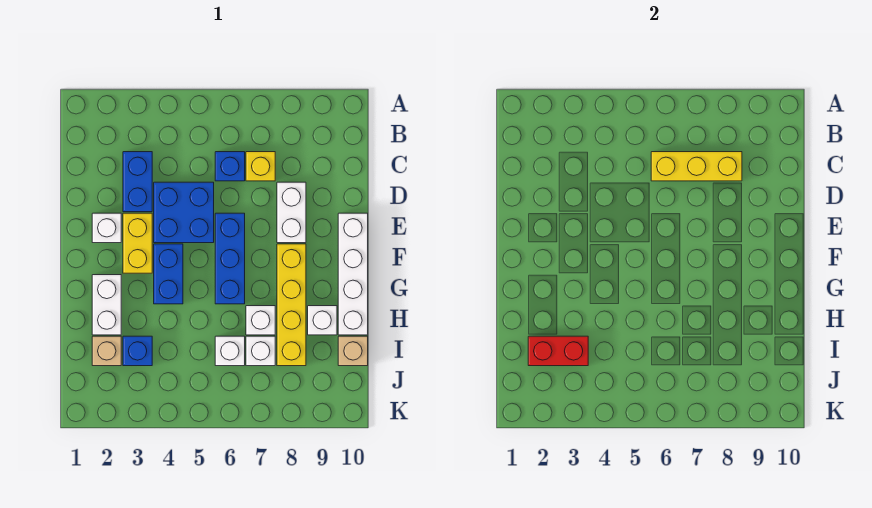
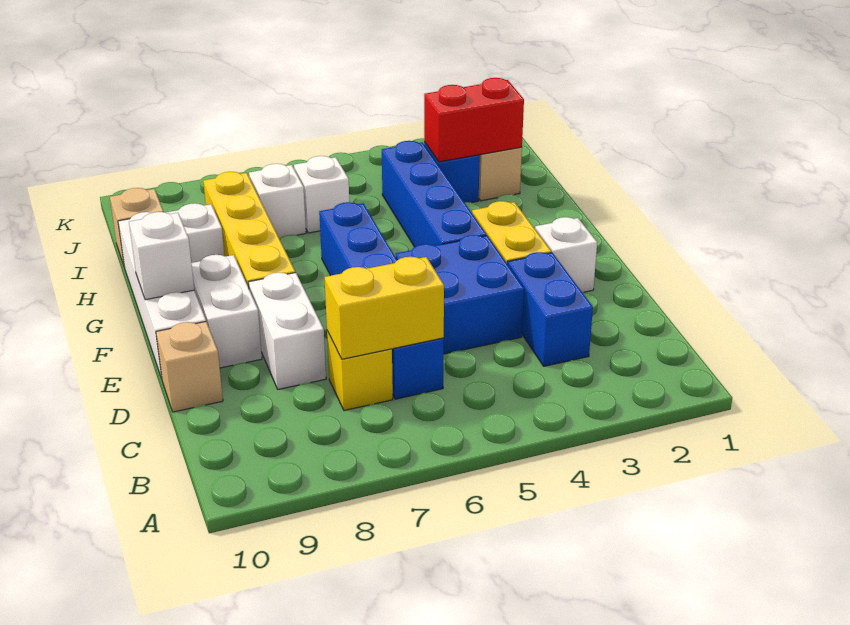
yellow 1x3 brick [651,152,742,181] -> yellow 1x2 brick [324,257,444,359]
none -> tan 1x1 brick [156,322,223,412]
blue 1x2 brick [154,244,183,304] -> blue 1x4 brick [382,141,486,247]
white 1x2 brick [92,275,121,335] -> white 1x2 brick moved to [191,255,262,368]
white 1x1 brick [246,306,275,335] -> white 1x1 brick moved to [129,212,194,300]

